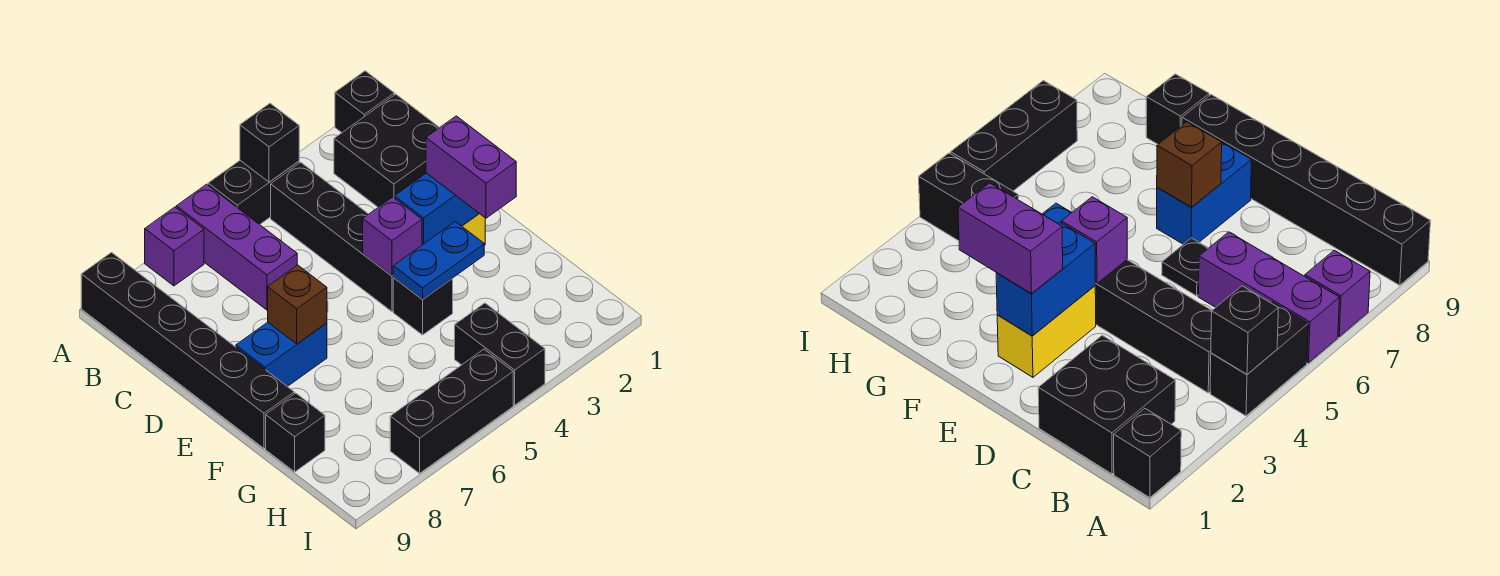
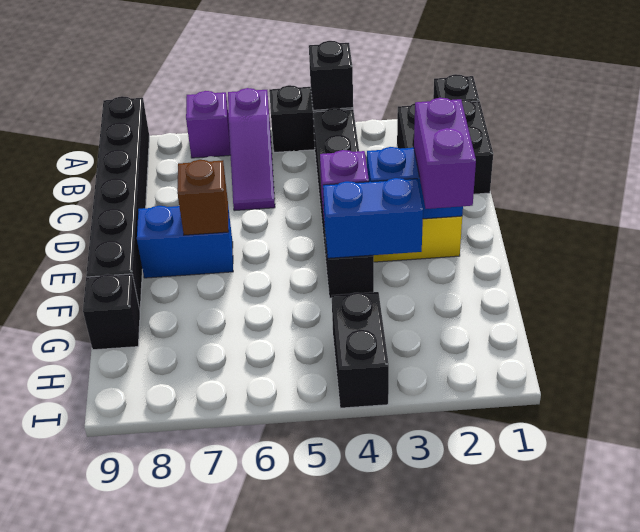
purple 1x3 brick [176,184,297,310] -> purple 1x3 slope [228,88,275,211]
black 1x1 plate [1162,238,1208,296] -> none
blue 1x2 plate [393,222,484,300] -> blue 1x2 brick [323,178,423,258]
black 1x3 brick [390,349,513,473] -> none

